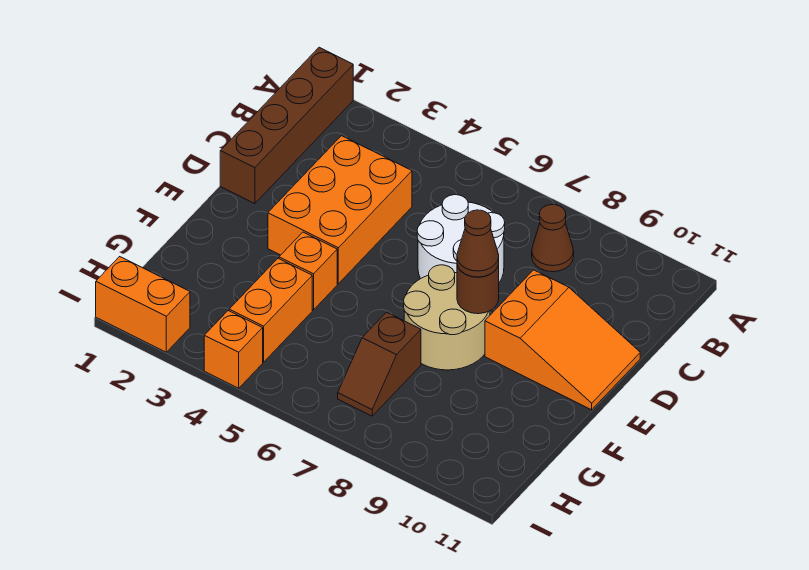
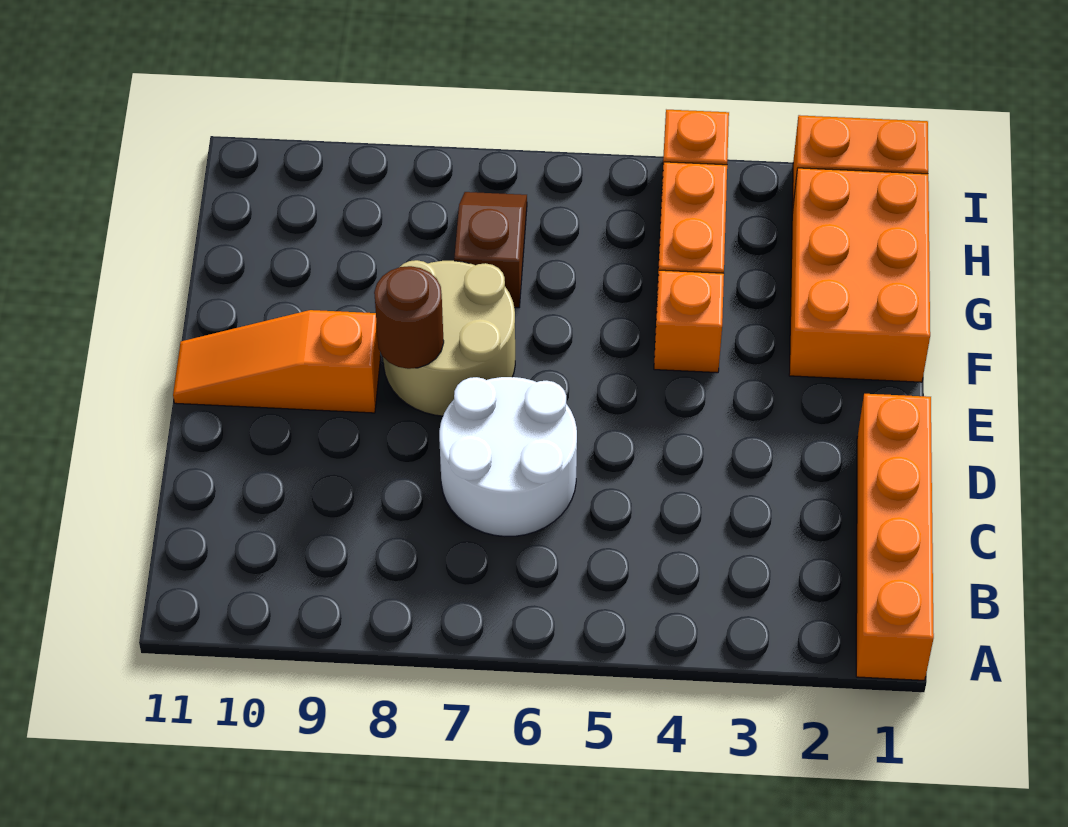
brown 1x4 brick [220,47,353,204] -> orange 1x4 brick [856,394,934,680]
brown 1x1 cone [532,205,574,272] -> none
orange 2x3 brick [268,136,412,284] -> orange 2x3 brick moved to [789,168,930,382]
orange 2x3 slope [485,270,640,410] -> orange 1x3 slope [173,310,380,413]
brown 1x1 cone [457,210,499,277] -> none

